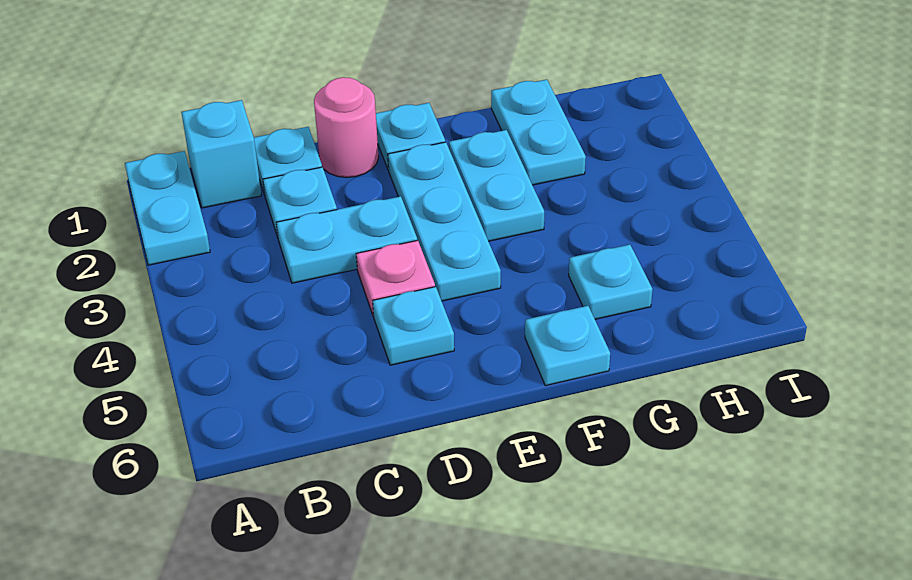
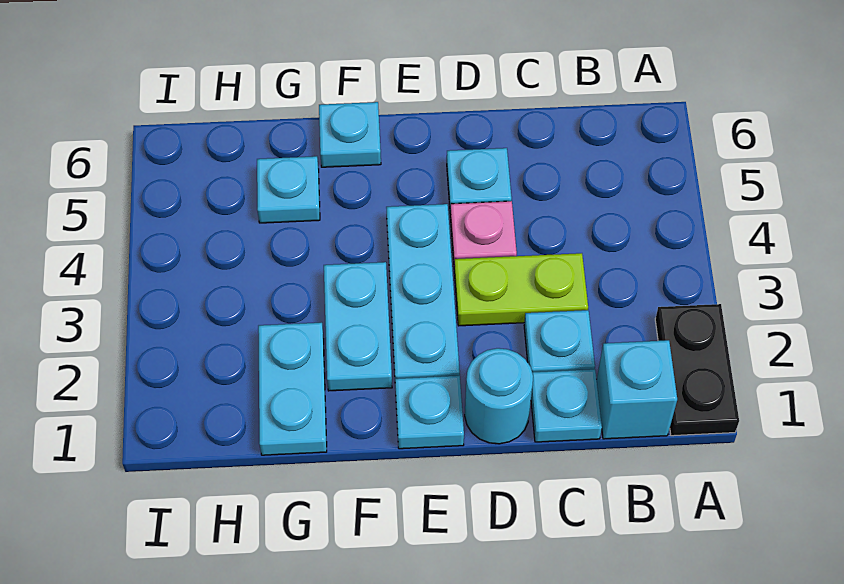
cyan 1x2 plate [125,151,210,265] -> black 1x2 plate [655,304,739,436]
cyan 1x2 plate [276,196,417,283] -> lime 1x2 plate [454,253,588,326]
pink 1x1 round brick [314,77,379,178] -> cyan 1x1 round brick [465,348,533,444]

